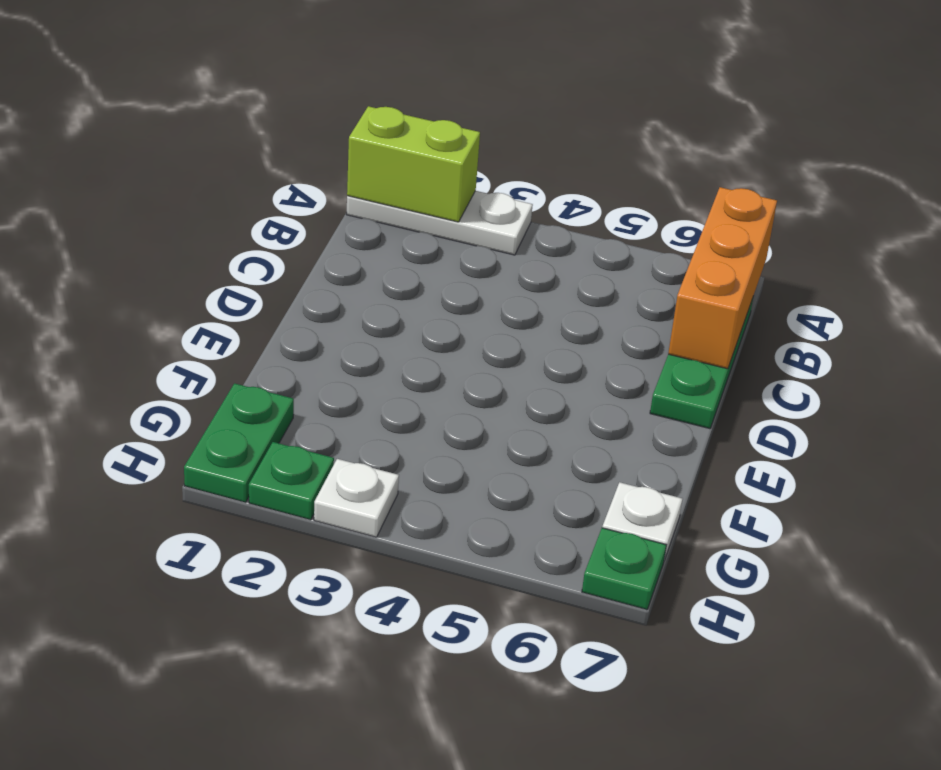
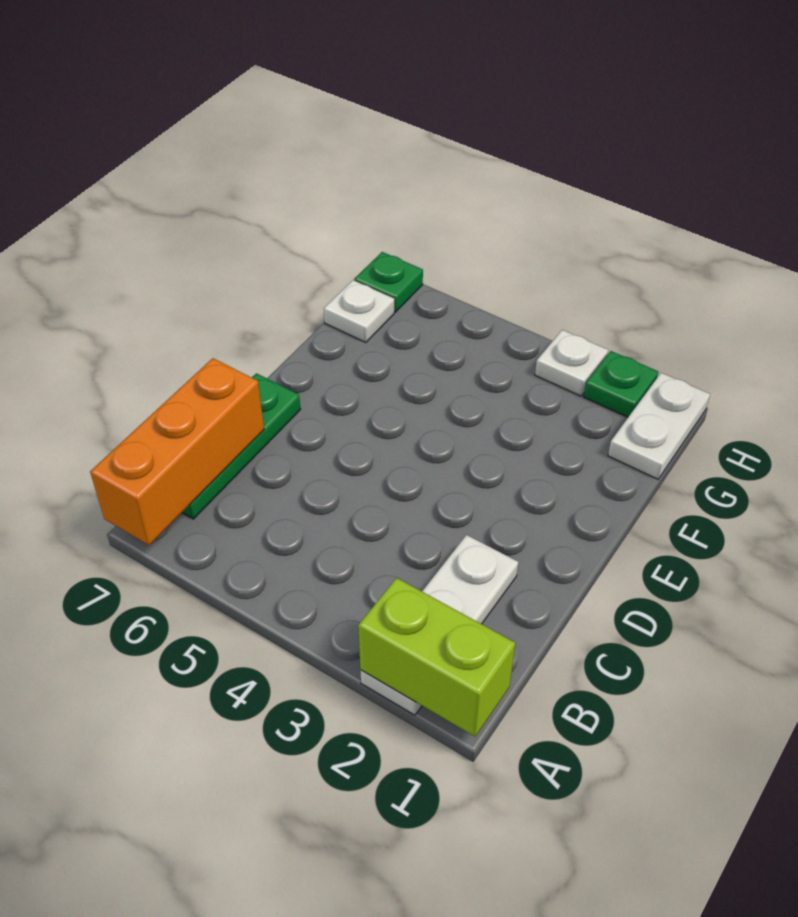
white 1x3 plate [346,191,533,255] -> white 1x3 plate turned to [360,535,518,715]
green 1x2 plate [184,383,294,502] -> white 1x2 plate [608,373,710,479]

